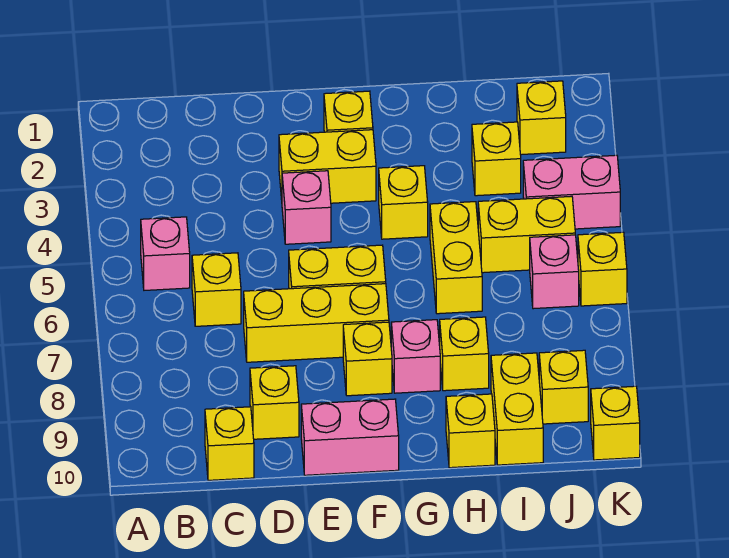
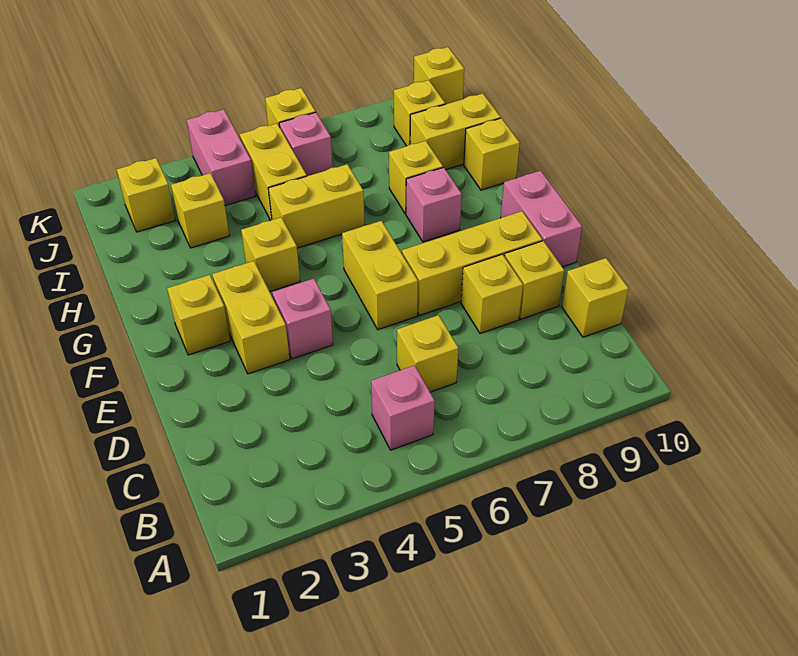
yellow 1x3 brick [244,284,389,362] -> yellow 1x3 brick turned to [402,211,542,316]
yellow 1x1 brick [343,322,392,396] -> yellow 1x1 brick moved to [461,254,523,333]

